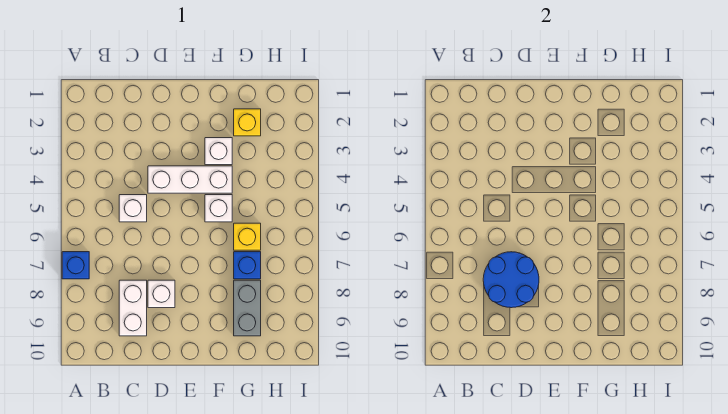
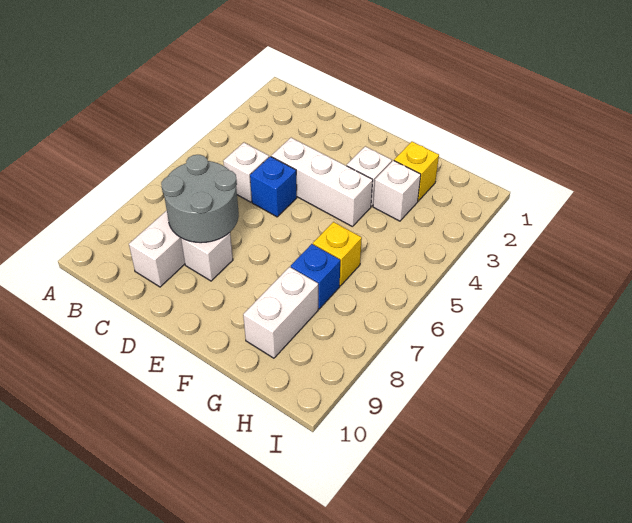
blue 1x1 brick [62,252,89,279] -> blue 1x1 brick moved to [250,156,297,217]
blue 2x2 round brick [483,252,539,308] -> grey 2x2 round brick [161,155,239,243]
white 1x1 brick [205,195,232,222] -> white 1x1 brick moved to [373,160,421,221]
grey 1x2 brick [234,280,261,336] -> white 1x2 brick [243,267,318,358]

